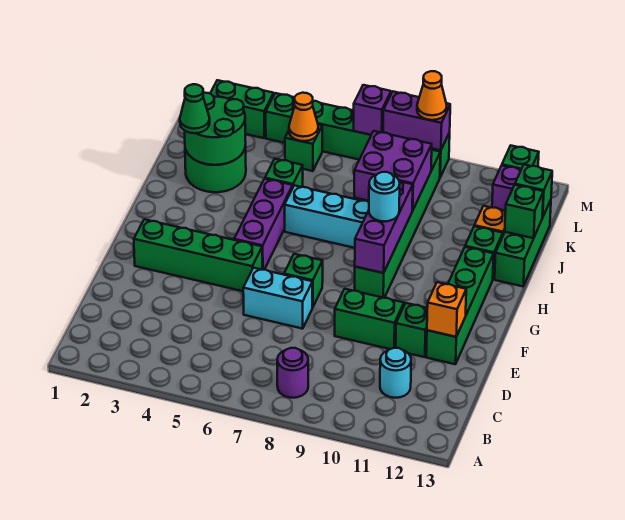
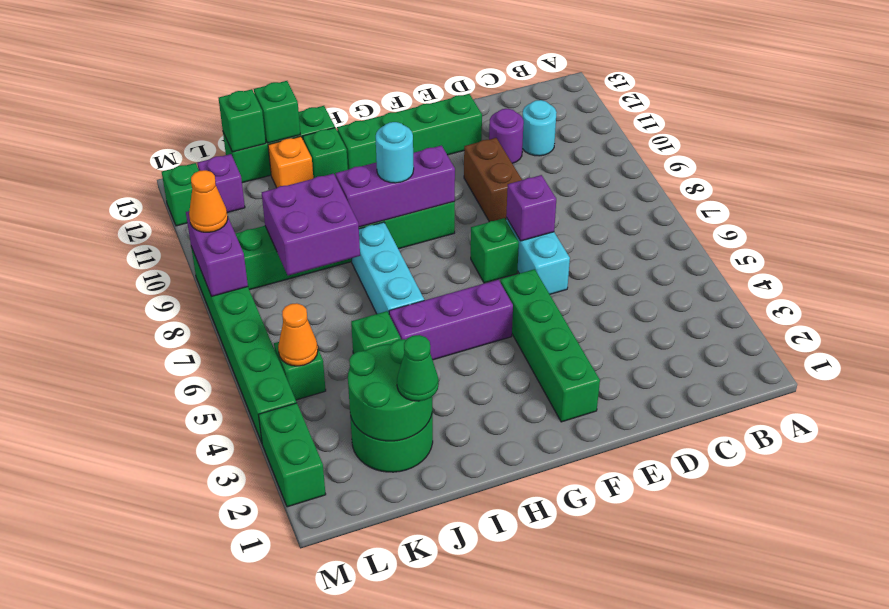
purple 1x1 round brick [277,348,308,398] -> purple 1x1 round brick moved to [489,109,524,164]
green 1x2 brick [335,289,404,349] -> brown 1x2 brick [464,138,522,222]
green 1x1 brick [396,303,427,357] -> none
orange 1x1 brick [427,282,466,337] -> none
purple 1x1 brick [354,85,391,135] -> purple 1x1 brick moved to [506,175,556,241]

